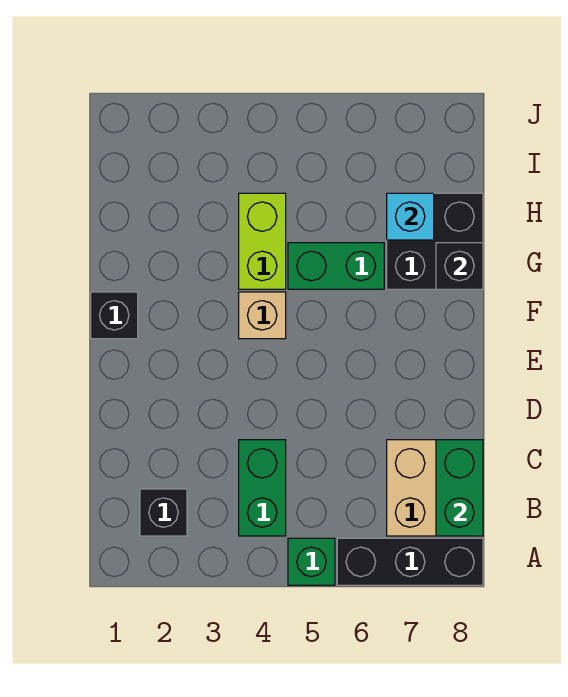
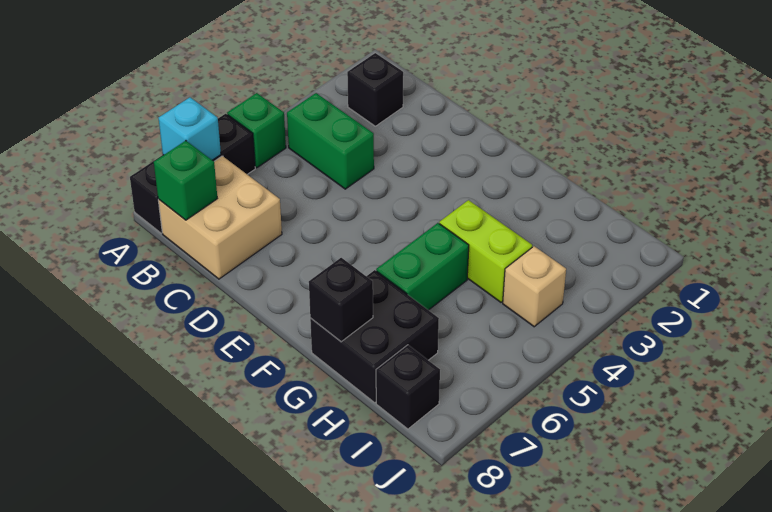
green 1x2 brick [436,440,483,536] -> green 1x1 brick [154,141,217,220]
black 1x1 brick [91,292,138,339] -> black 1x1 brick moved to [376,345,440,429]
tan 1x1 brick [239,292,286,339] -> tan 1x1 brick moved to [503,246,566,327]
cyan 1x1 brick [387,193,434,240] -> cyan 1x1 brick moved to [159,97,221,160]

